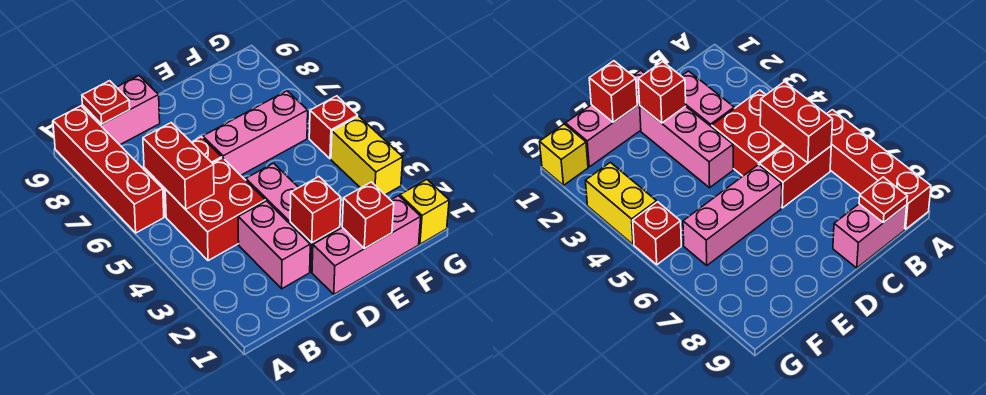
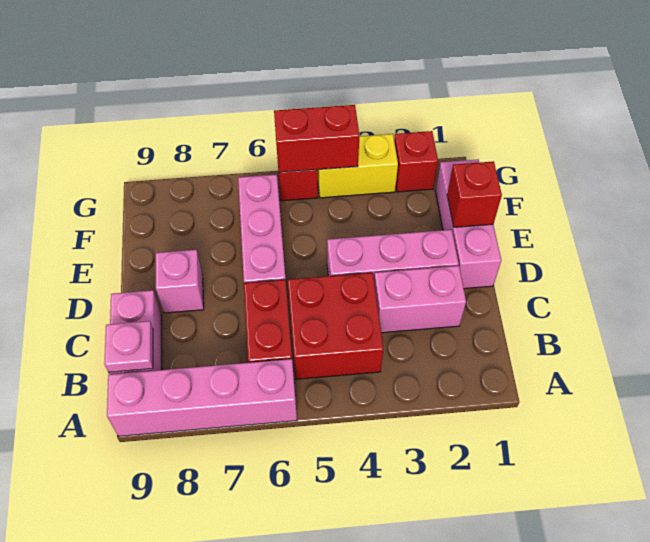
red 1x4 brick [53,106,164,233] -> pink 1x4 brick [107,359,297,436]
red 1x2 brick [143,123,214,209] -> red 1x2 brick moved to [274,105,359,172]
red 1x1 plate [82,81,130,124] -> pink 1x1 plate [104,321,153,372]
red 1x1 brick [290,177,341,243] -> red 1x1 brick moved to [394,131,438,192]
none -> pink 1x1 brick [156,250,204,313]
yellow 1x1 brick [400,180,449,244] -> none

